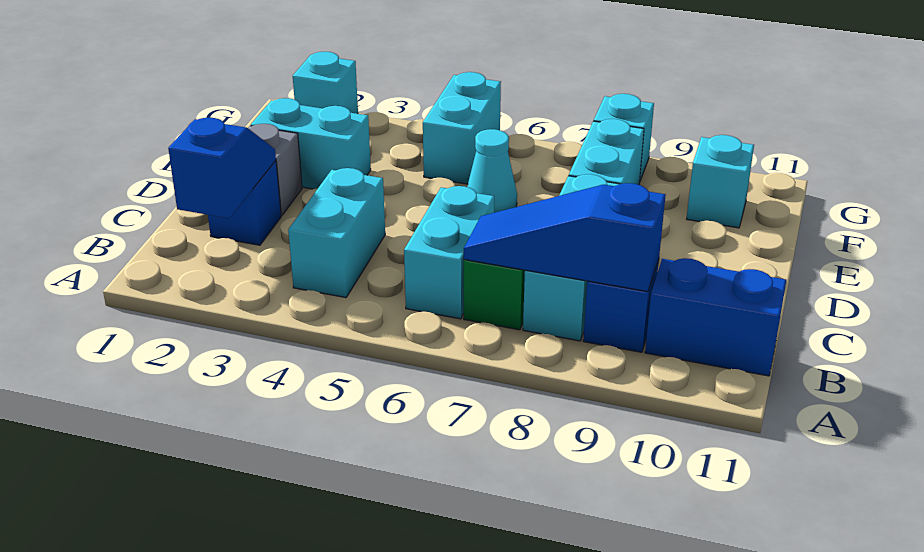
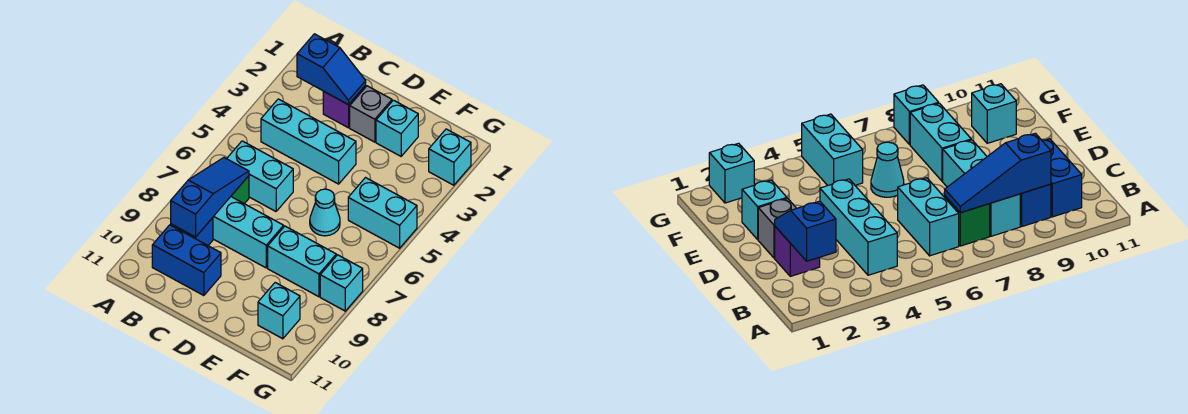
cyan 1x2 brick [288,168,385,298] -> cyan 1x3 brick [261,99,356,184]
blue 1x2 brick [645,258,786,376] -> blue 1x2 brick turned to [152,225,221,296]
blue 1x1 brick [208,161,281,245] -> purple 1x1 brick [323,85,366,128]
cyan 1x2 brick [251,98,371,189] -> cyan 1x1 brick [376,100,418,156]

